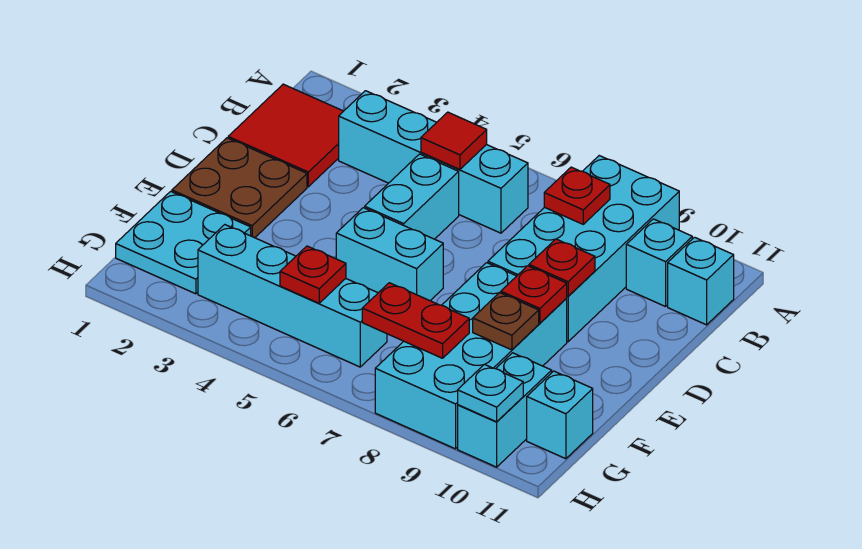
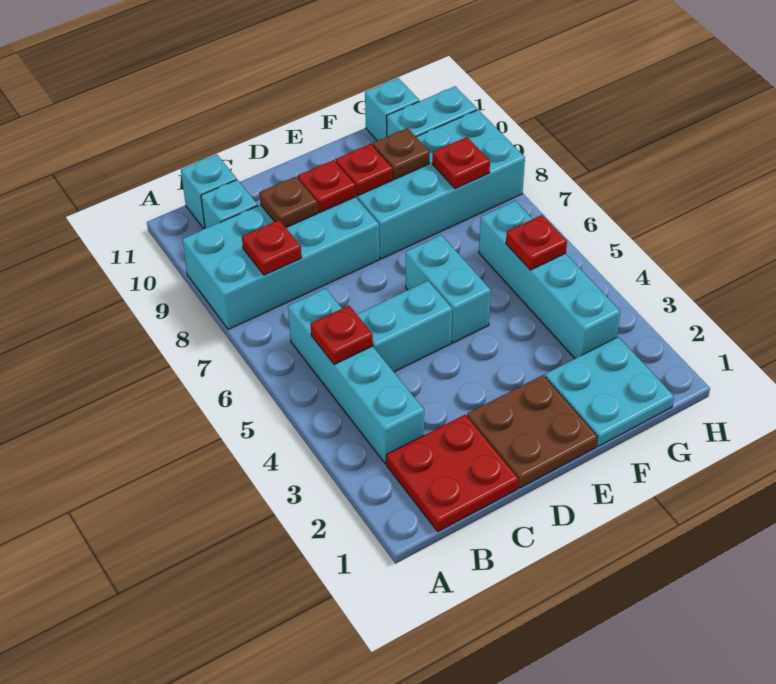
red 2x2 tile [228,84,343,187] -> red 2x2 plate [386,415,518,532]
red 1x1 tile [421,112,487,169] -> red 1x1 plate [310,306,373,364]
none -> brown 1x1 plate [259,176,318,227]
red 1x2 plate [362,283,469,358] -> red 1x1 plate [432,137,490,189]
cyan 1x1 plate [458,364,523,422] -> none

